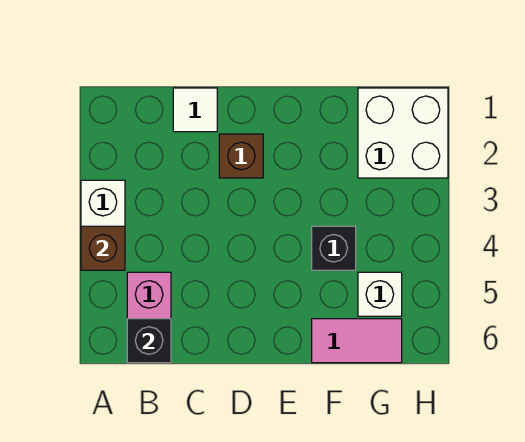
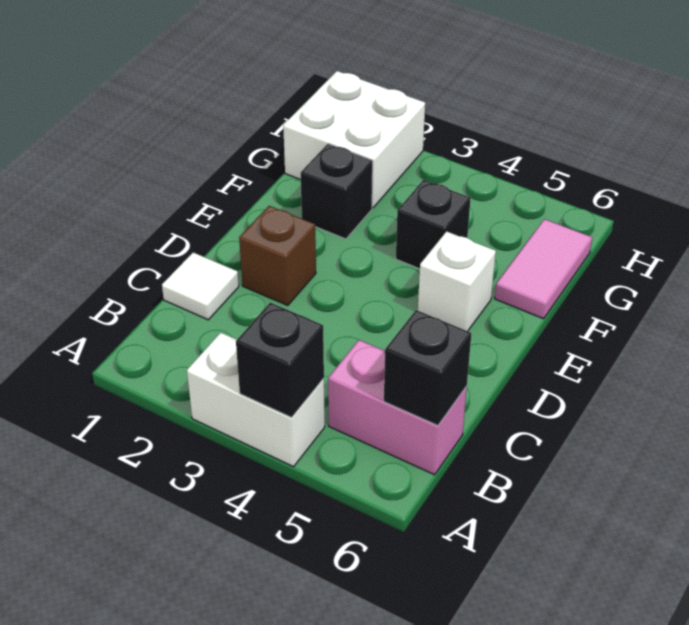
brown 1x1 brick [81,226,125,270] -> black 1x1 brick [236,303,324,417]
none -> black 1x1 brick [301,144,373,239]
white 1x1 brick [358,272,402,316] -> white 1x1 brick moved to [418,231,496,331]

